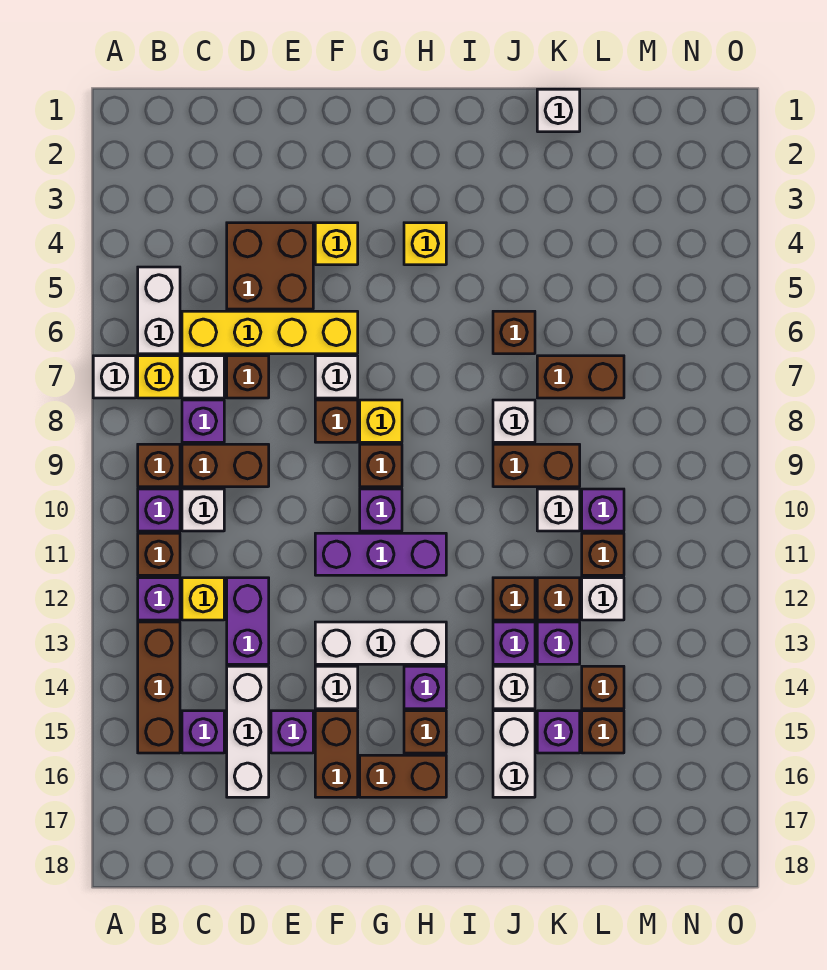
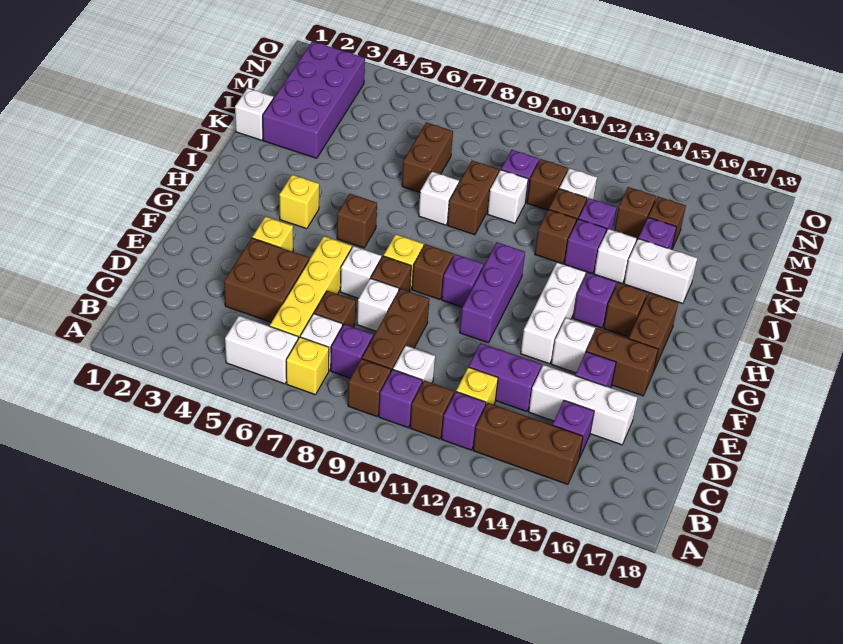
white 1x1 brick [93,356,136,398] -> white 1x1 brick moved to [357,278,399,331]
brown 1x2 brick [182,444,269,487] -> brown 1x3 brick [362,289,429,372]
brown 1x1 brick [493,311,535,354] -> brown 1x1 brick moved to [337,194,377,248]
none -> purple 2x4 brick [263,41,365,158]

